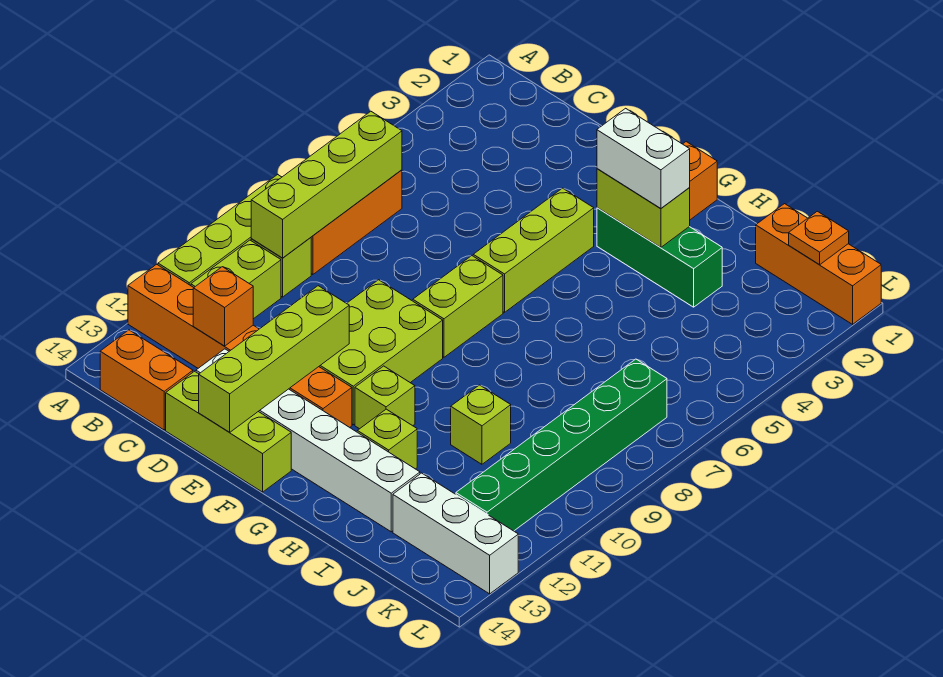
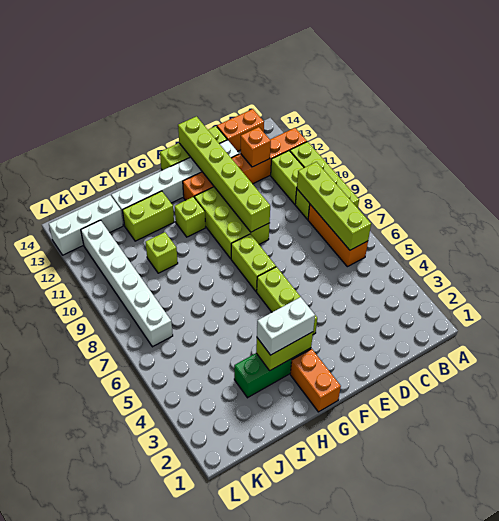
lime 1x4 brick [199,286,349,432] -> lime 1x6 brick [178,116,270,232]
lime 1x1 brick [357,409,417,469] -> lime 1x2 brick [122,191,174,241]
orange 1x3 brick [756,204,881,324] -> none
orange 1x1 plate [789,211,849,265] -> none
green 1x6 brick [456,359,667,531] -> white 1x6 brick [81,220,173,347]

